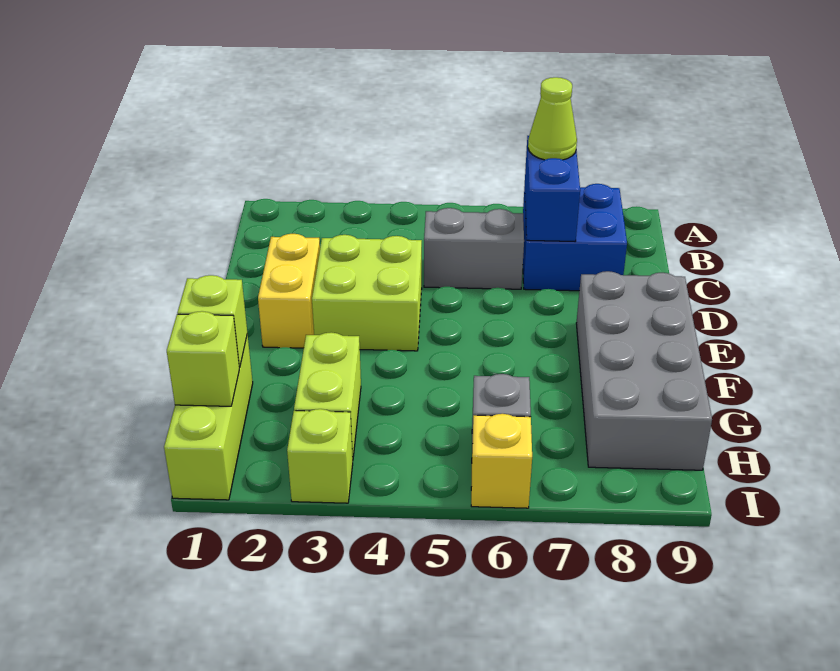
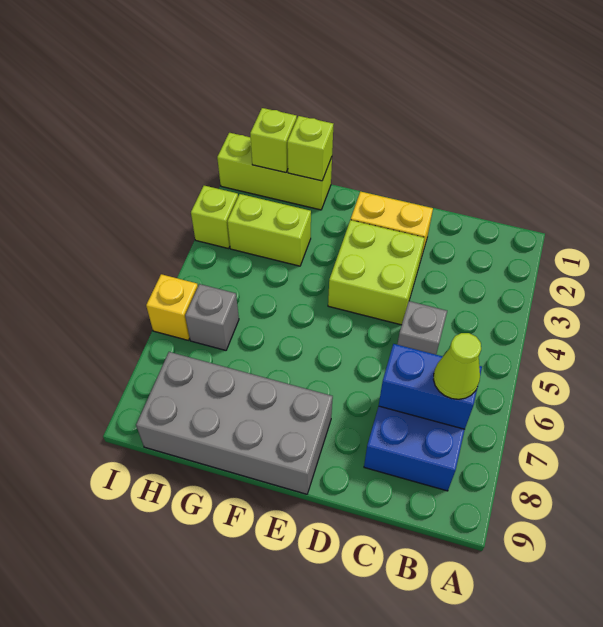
grey 1x2 brick [424,208,524,289] -> grey 1x1 brick [397,301,447,355]

